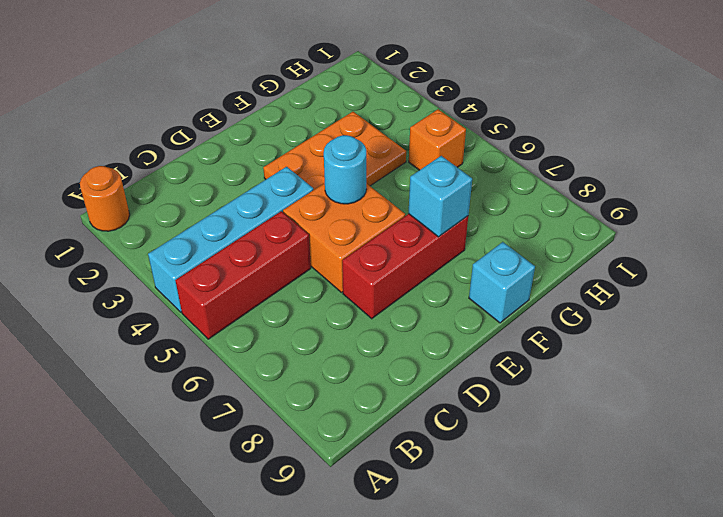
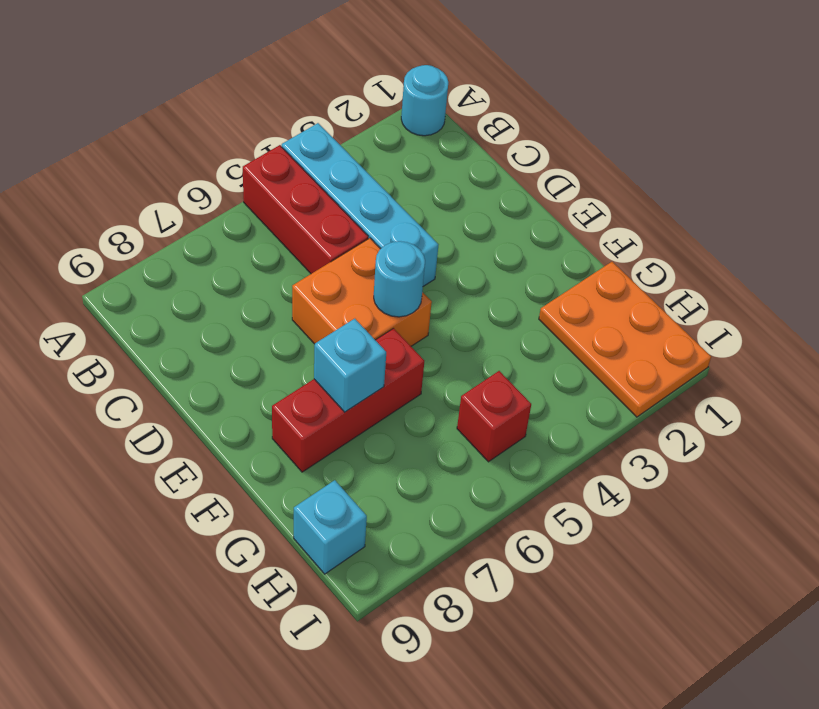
orange 1x1 round brick [80,166,130,231] -> cyan 1x1 round brick [401,65,448,136]
red 1x3 brick [342,214,468,319] -> red 1x3 brick turned to [272,328,424,472]
orange 2x3 plate [263,112,406,190] -> orange 2x3 plate moved to [539,262,711,417]
cyan 1x1 brick [469,242,535,323] -> cyan 1x1 brick moved to [294,480,367,574]
orange 1x1 brick [409,109,466,170] -> red 1x1 brick [457,371,531,462]

